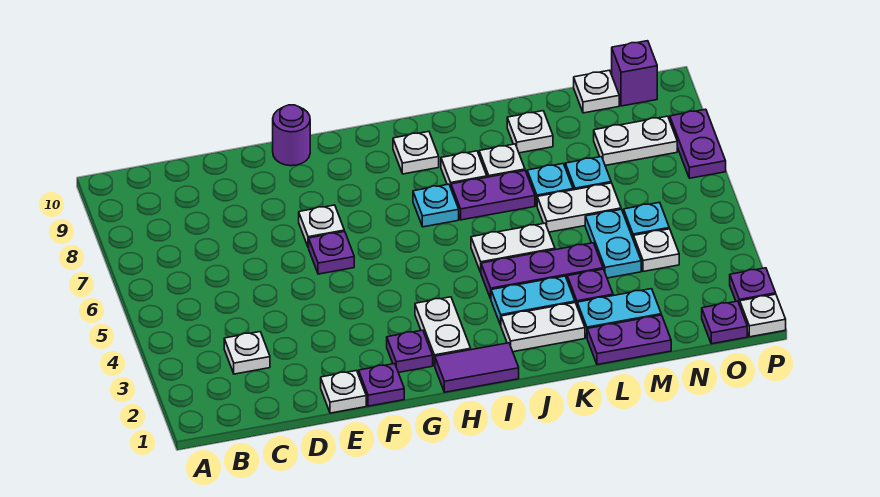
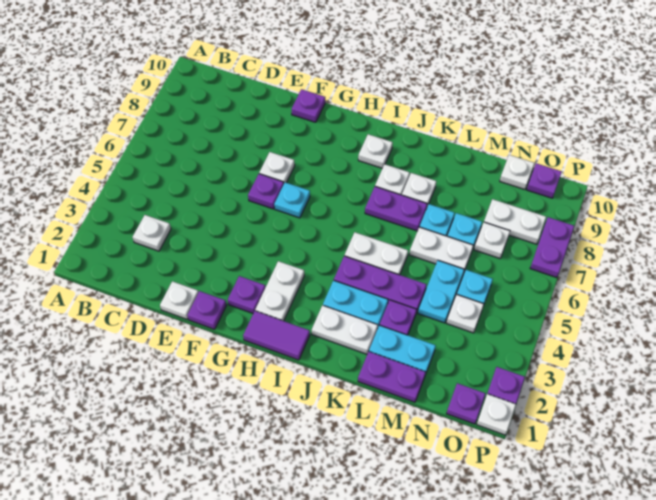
purple 1x1 round brick [273,105,310,166] -> purple 1x1 plate [292,89,325,122]
cyan 1x1 plate [413,184,459,227] -> cyan 1x1 plate moved to [274,182,310,218]
white 1x1 plate [507,111,553,153] -> white 1x1 plate moved to [474,222,510,258]
purple 1x1 brick [612,41,657,106] -> purple 1x1 plate [527,163,562,198]

